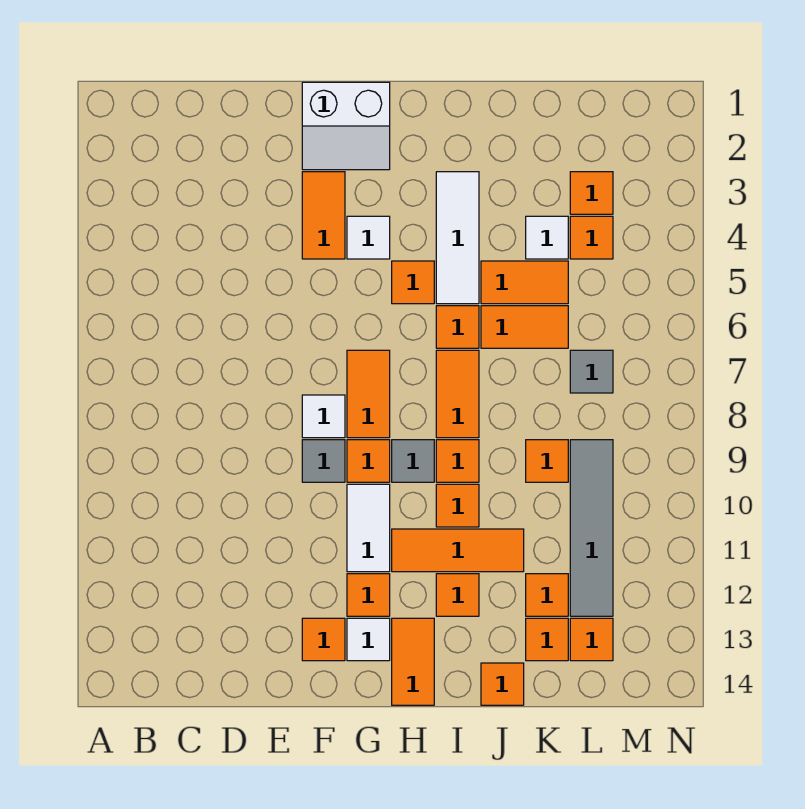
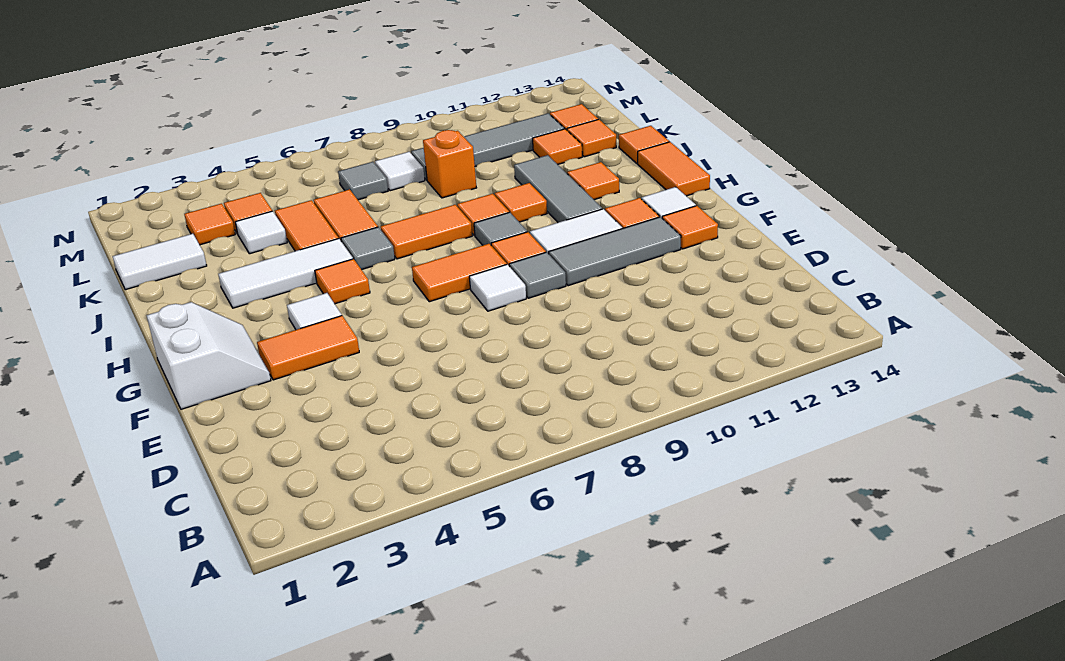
none -> grey 1x3 tile [549,217,681,286]
orange 1x3 tile [392,529,524,572] -> grey 1x3 tile [514,155,602,222]
orange 1x2 tile [392,618,434,705] -> orange 1x2 tile turned to [638,142,710,196]
orange 1x1 tile [436,306,479,348] -> grey 1x1 tile [341,227,395,270]
none -> white 1x2 tile [112,234,207,290]
orange 1x1 tile [526,440,568,482] -> orange 1x1 brick [423,130,476,198]
none -> white 1x1 tile [375,152,425,191]

